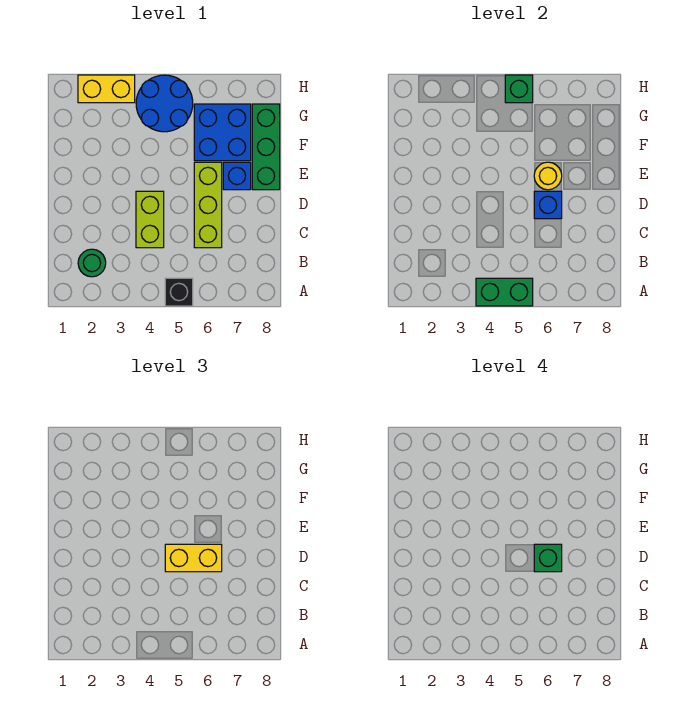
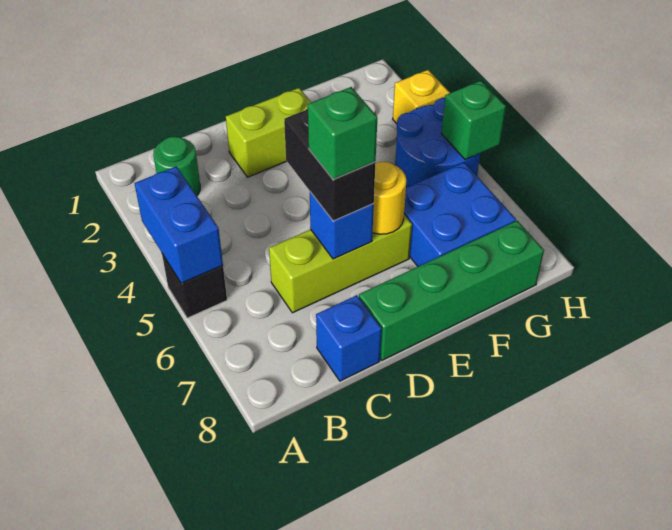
green 1x2 brick [476,278,533,306] -> blue 1x2 brick [135,166,223,283]
lime 1x2 brick [136,191,164,248] -> lime 1x2 brick moved to [226,88,311,177]
yellow 1x2 brick [165,544,222,572] -> black 1x2 brick [284,109,376,221]
blue 1x1 brick [223,162,251,190] -> blue 1x1 brick moved to [316,295,382,381]
green 1x3 brick [252,104,280,190] -> green 1x4 brick [359,221,544,360]
yellow 1x2 brick [78,75,135,103] -> yellow 1x1 brick [393,70,450,124]

